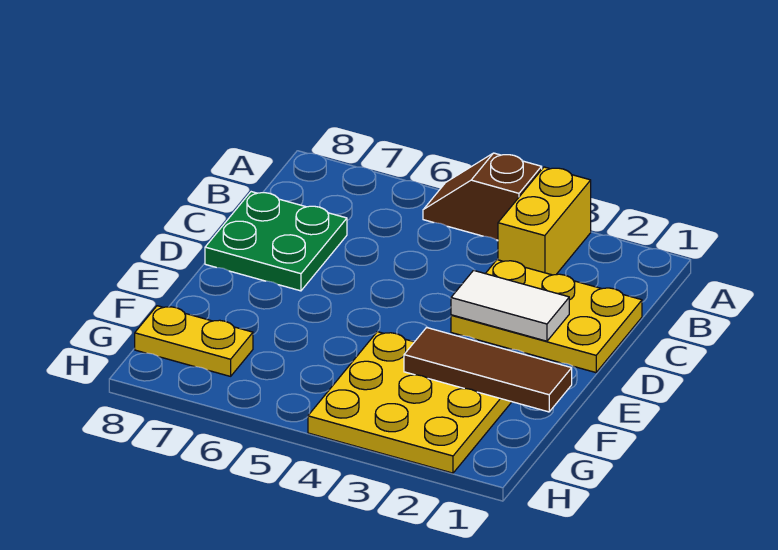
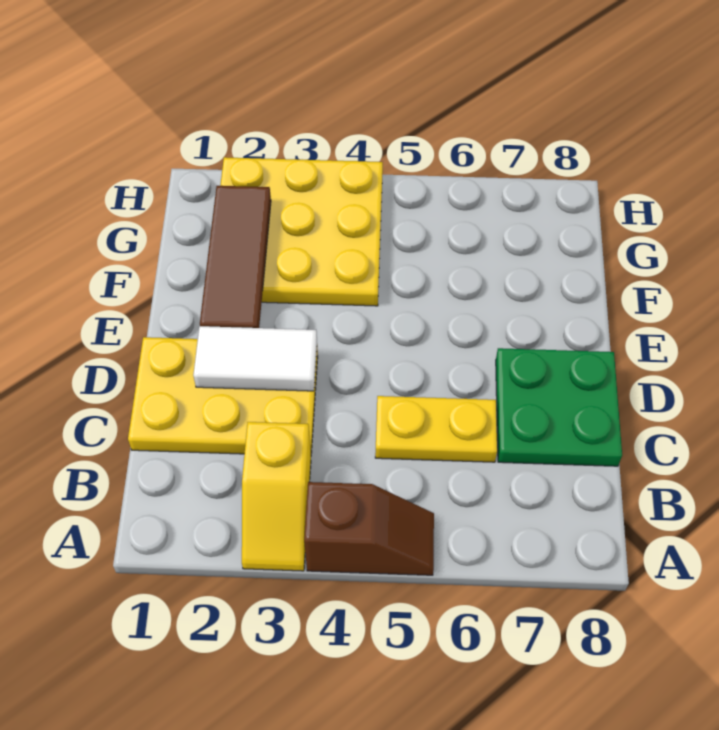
yellow 1x2 brick [498,167,591,275] -> yellow 1x2 slope [242,422,311,571]
brown 1x3 tile [404,328,572,412] -> brown 1x3 tile turned to [200,186,271,328]
yellow 1x2 plate [135,306,253,376] -> yellow 1x2 plate moved to [375,396,497,462]

